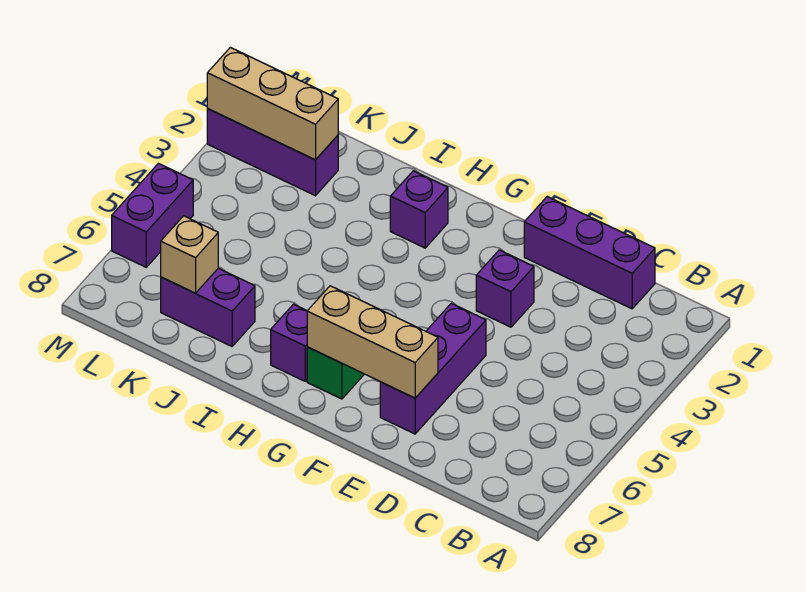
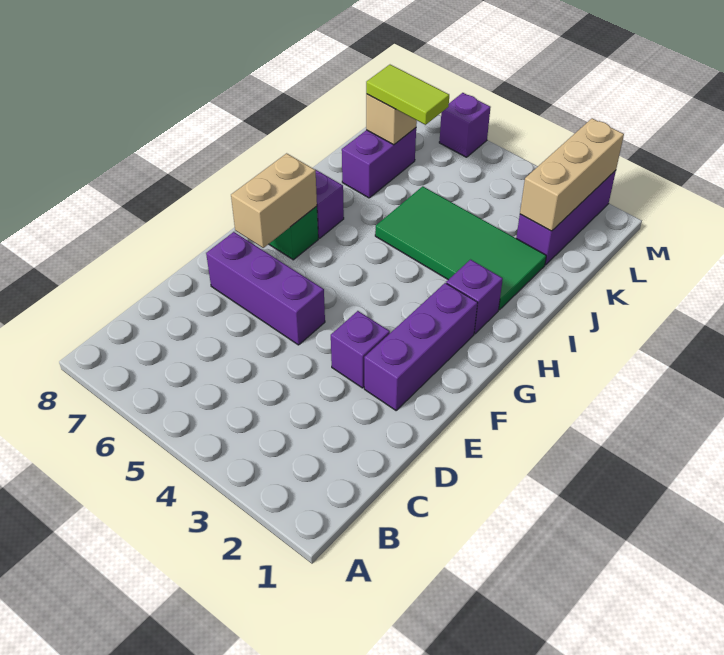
purple 1x3 brick [524,197,655,309] -> purple 1x3 brick moved to [364,283,478,410]
tan 1x3 brick [307,286,438,398] -> tan 1x2 brick [231,153,317,248]
none -> green 2x4 tile [375,186,546,310]
none -> lime 1x2 tile [366,65,449,125]
purple 1x2 brick [112,164,193,267] -> purple 1x1 brick [439,93,491,157]

